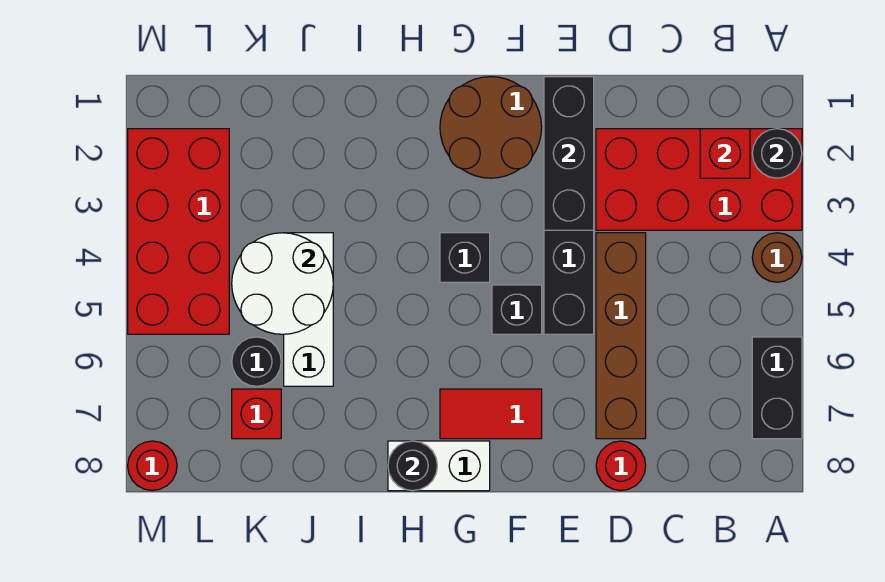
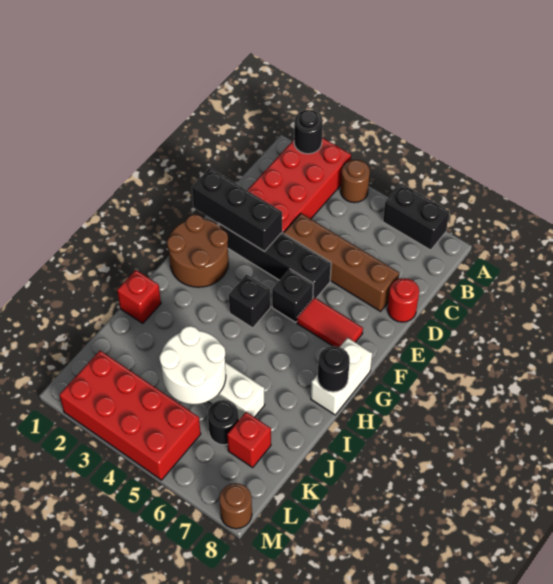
red 1x1 brick [700,129,750,178] -> red 1x1 brick moved to [117,270,161,323]
red 1x2 tile [440,389,542,439] -> red 1x2 tile turned to [297,298,363,347]
red 1x1 round brick [128,441,177,491] -> brown 1x1 round brick [219,483,252,529]

